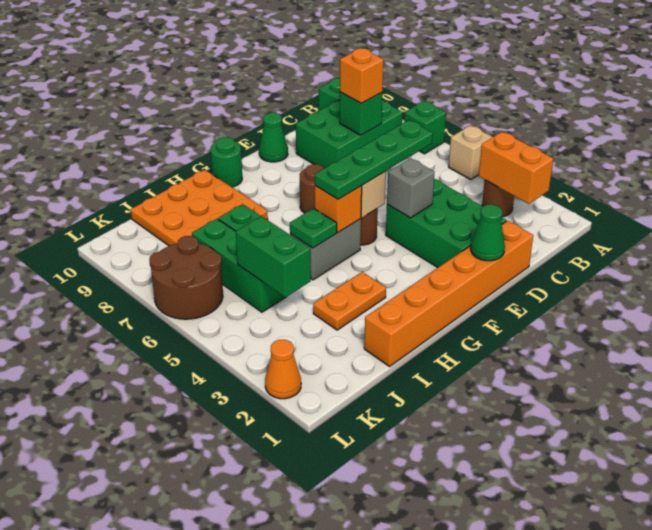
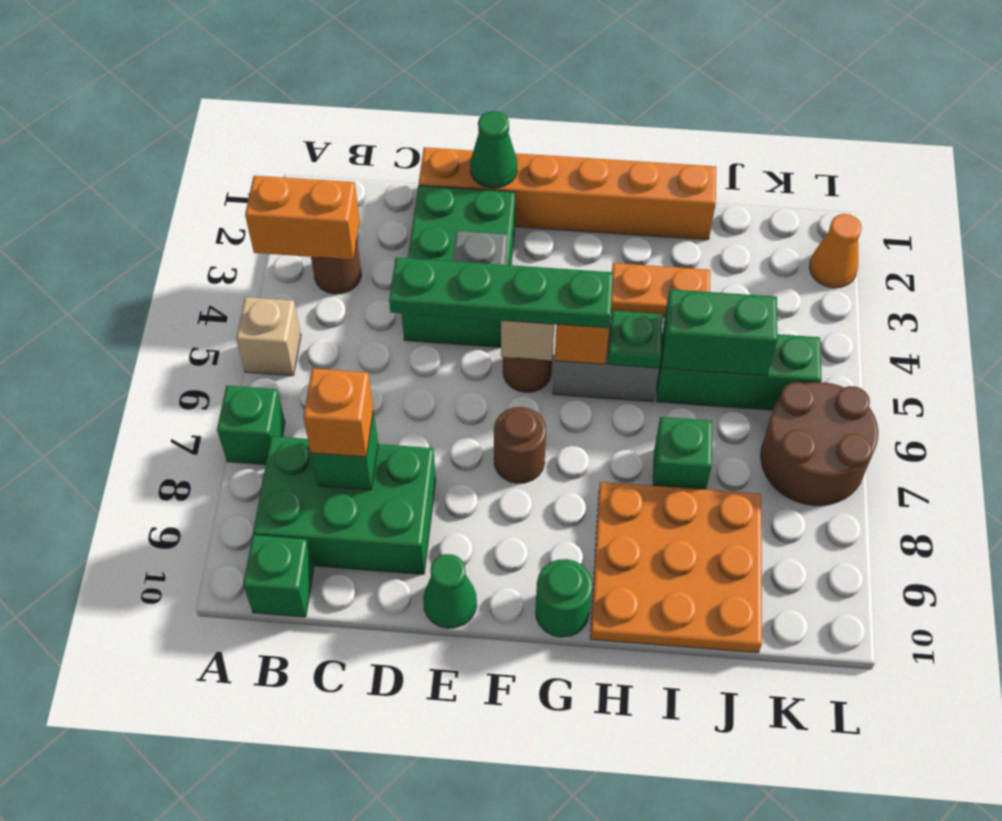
orange 1x2 brick [479,132,553,204] -> orange 1x2 brick turned to [245,176,360,260]
green 1x2 brick [236,216,311,297] -> green 1x2 brick turned to [662,289,777,376]
green 1x3 brick [192,219,285,312] -> green 1x3 brick turned to [656,331,822,410]

